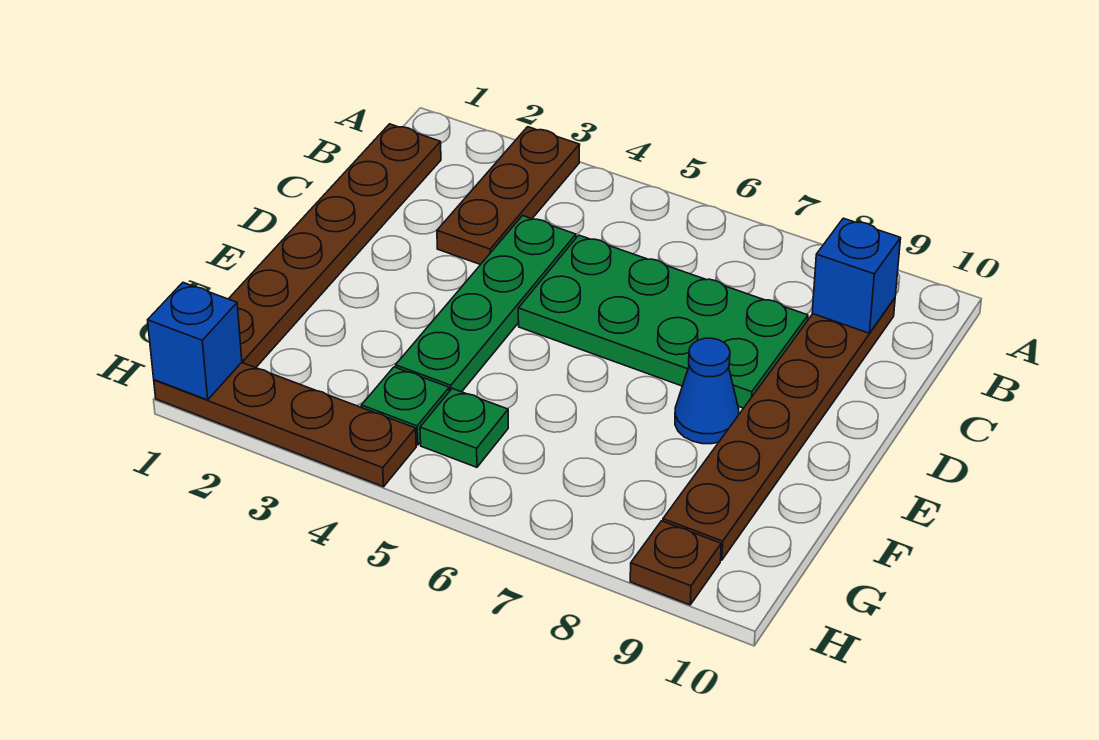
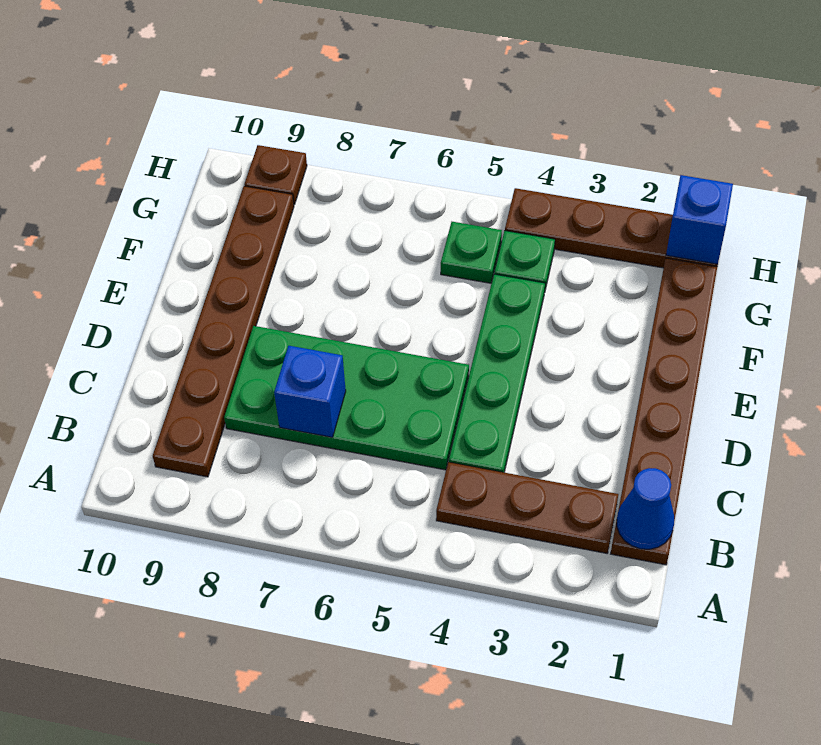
brown 1x3 plate [437,127,580,265] -> brown 1x3 plate turned to [436,462,618,553]
blue 1x1 brick [812,218,901,333] -> blue 1x1 brick moved to [274,346,346,437]
blue 1x1 cone [675,338,739,444] -> blue 1x1 cone moved to [617,468,674,549]

